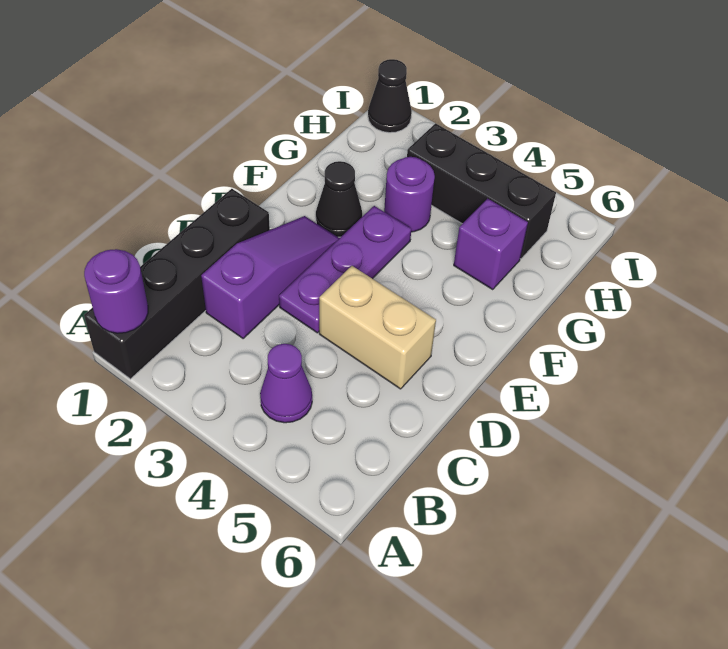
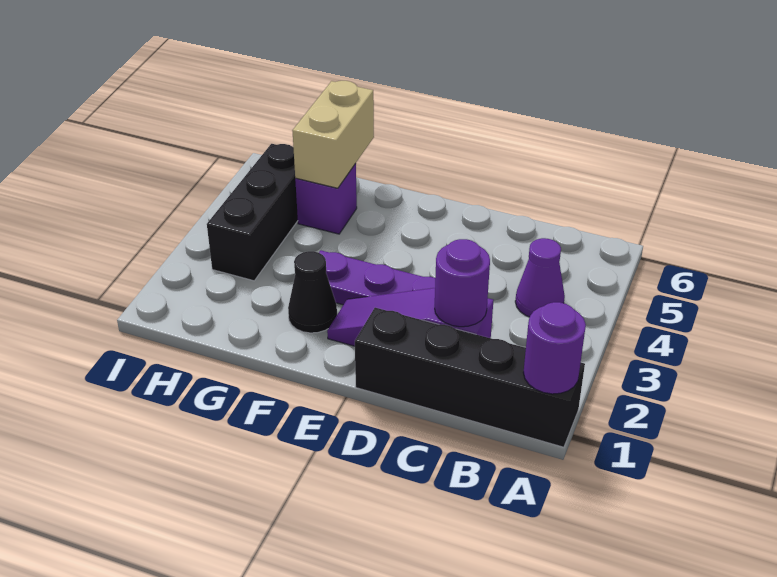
tan 1x2 brick [319,266,436,389] -> tan 1x2 brick moved to [292,81,374,188]
purple 1x1 round brick [384,157,435,232] -> purple 1x1 round brick moved to [435,239,490,327]
black 1x1 cone [368,59,412,133] -> none

